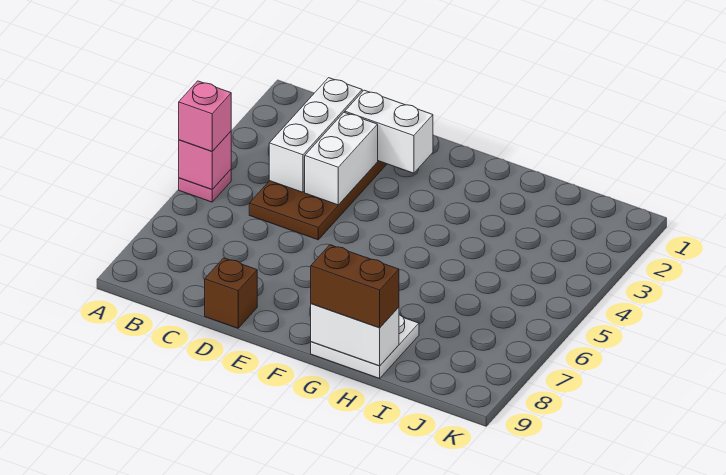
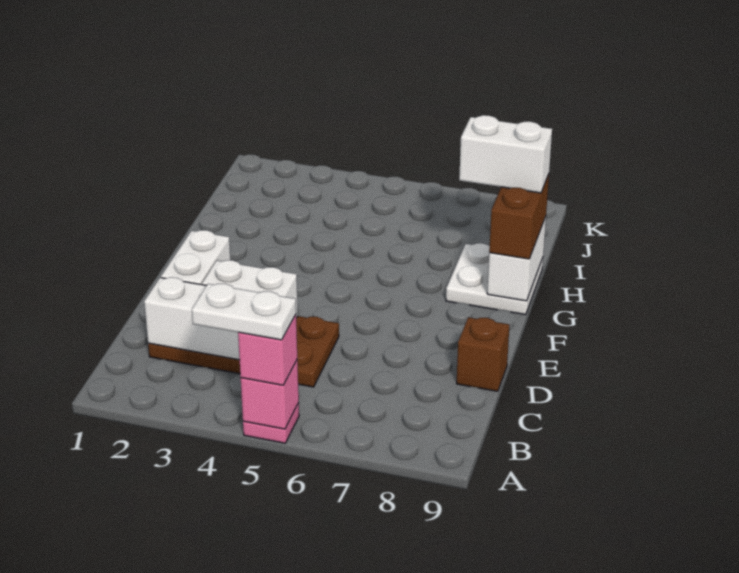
none -> white 1x2 plate [192,284,296,340]
none -> white 1x2 brick [459,115,552,193]

